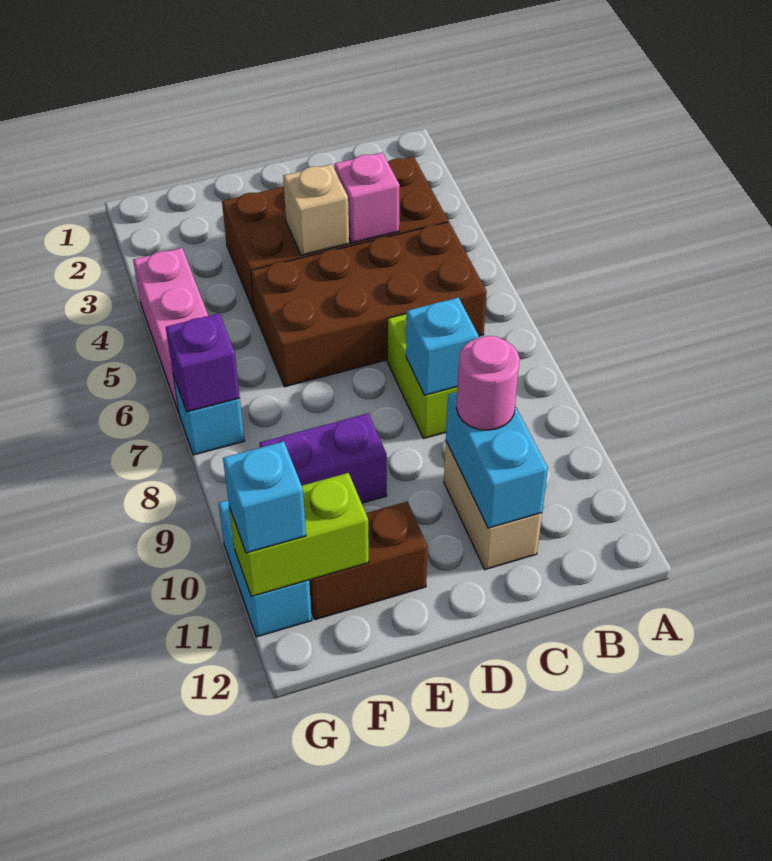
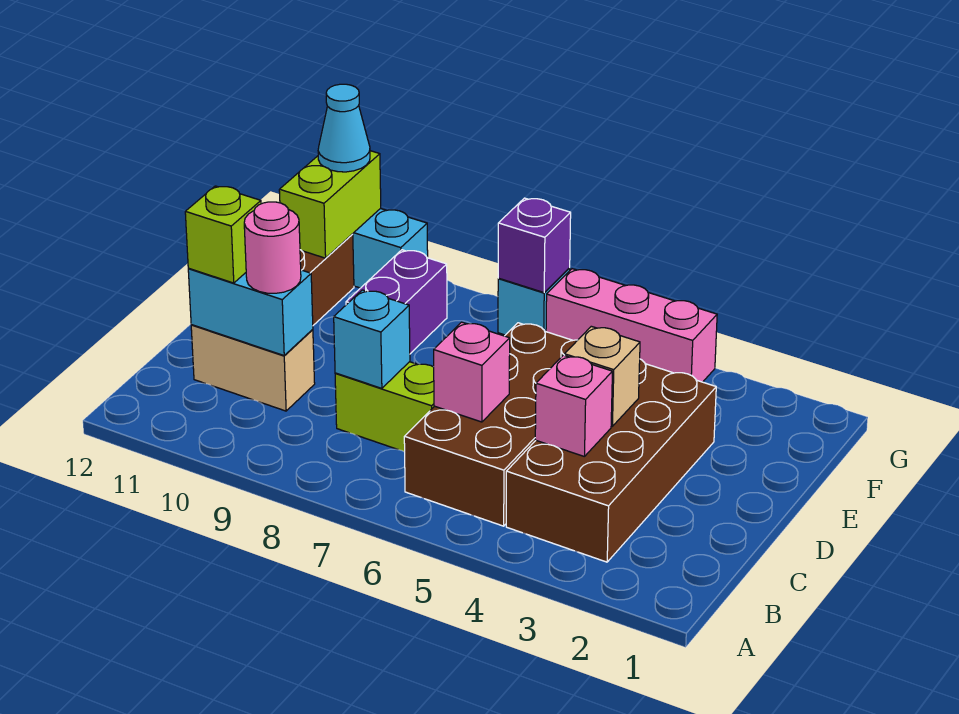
none -> pink 1x1 brick [434,322,510,422]
none -> lime 1x1 brick [185,186,261,283]
cyan 1x1 brick [223,441,306,553] -> cyan 1x1 cone [318,84,370,172]

